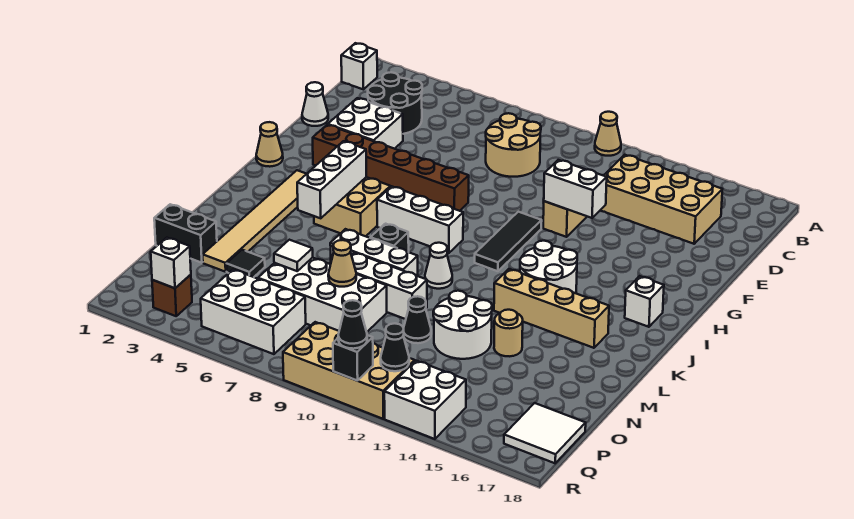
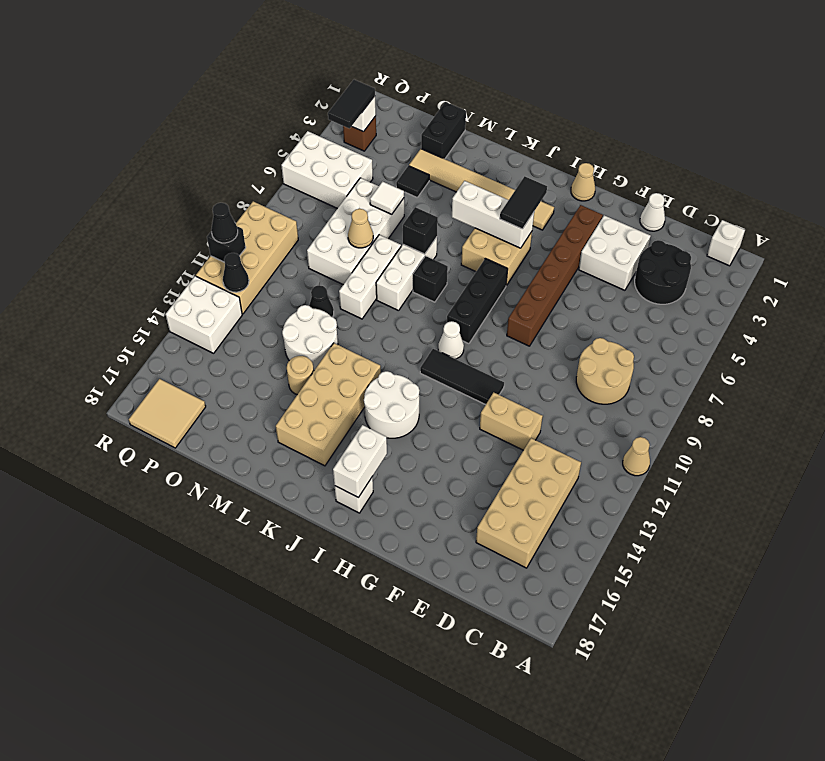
white 1x2 brick [544,160,607,218] -> white 1x2 brick moved to [333,425,387,498]
none -> black 1x2 tile [500,176,547,229]
white 1x3 brick [377,186,463,253] -> black 1x3 brick [447,258,508,344]
white 1x1 cone [425,243,452,289] -> white 1x1 cone moved to [438,321,464,359]
tan 1x4 brick [494,269,609,348] -> tan 2x4 brick [276,343,381,466]
none -> black 1x1 brick [403,207,438,254]
white 2x3 brick [201,270,306,354] -> white 2x3 brick turned to [281,131,373,208]
white 2x2 tile [504,403,586,463] -> tan 2x2 tile [129,379,206,448]
none -> black 1x2 tile [328,80,375,129]

